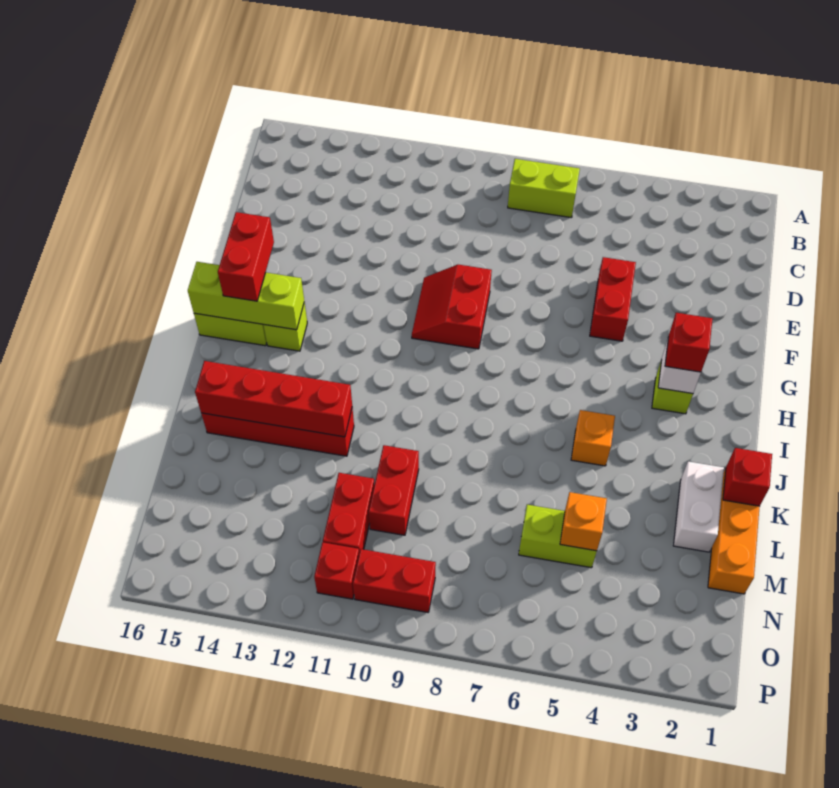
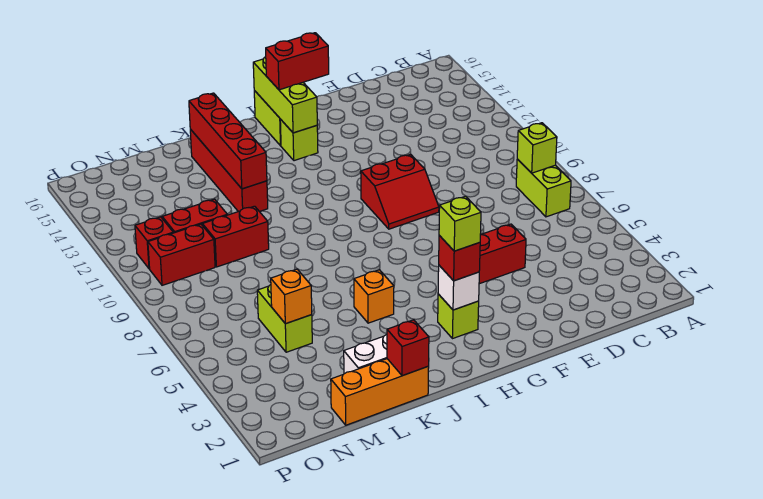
none -> lime 1x1 brick [517,123,557,173]
red 2x2 slope [412,265,492,349] -> red 2x2 slope turned to [361,154,439,229]
none -> lime 1x1 brick [439,196,481,251]
red 1x2 brick [353,549,436,612] -> red 1x2 brick turned to [148,224,215,285]

